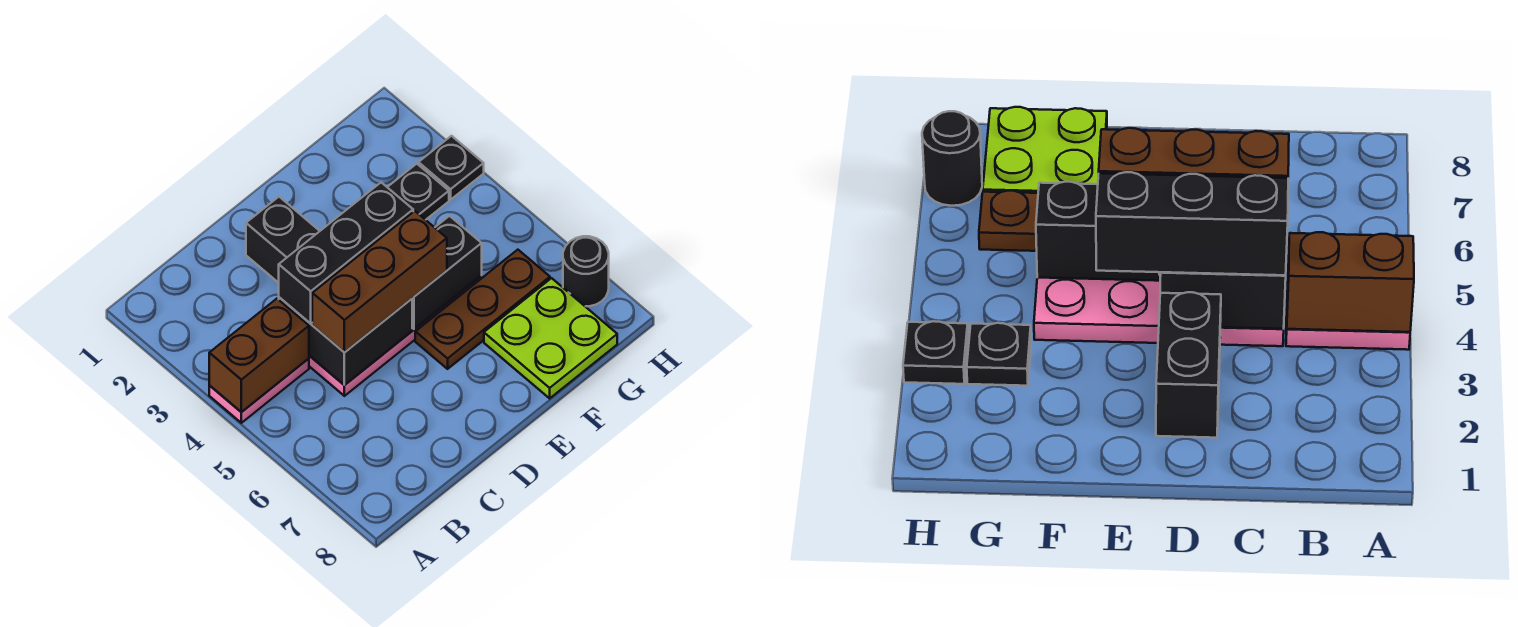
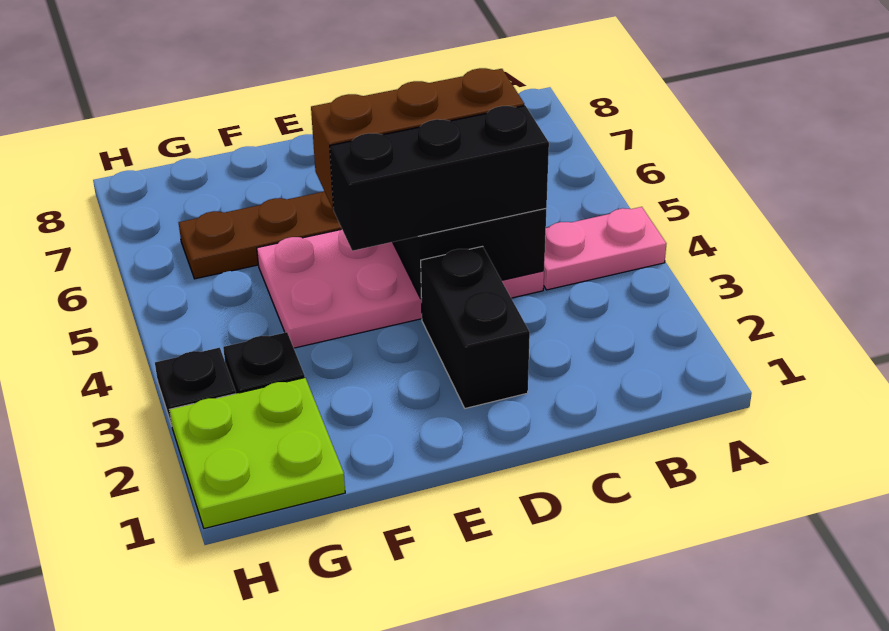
brown 1x2 brick [209,299,309,412] -> none
black 1x2 brick [412,216,482,329] -> none
lime 2x2 plate [484,278,617,398] -> lime 2x2 plate moved to [170,378,345,529]
black 1x1 round brick [563,236,609,306] -> none

